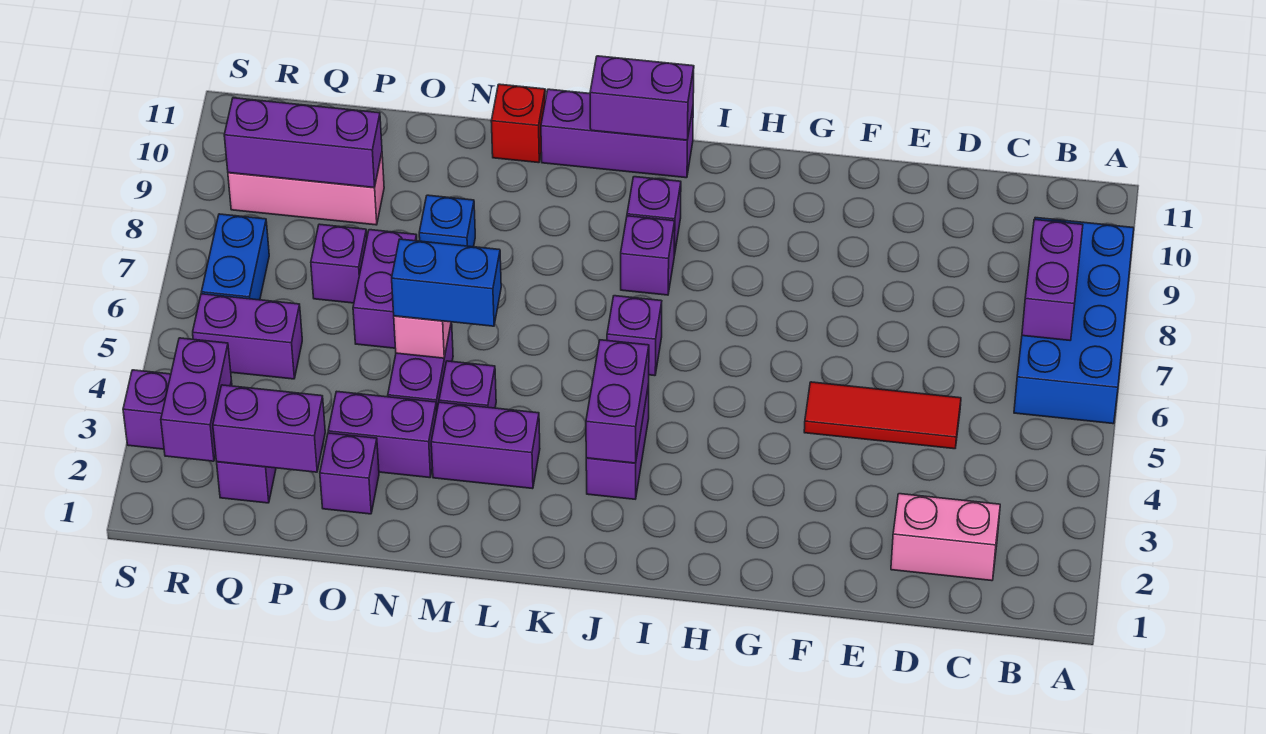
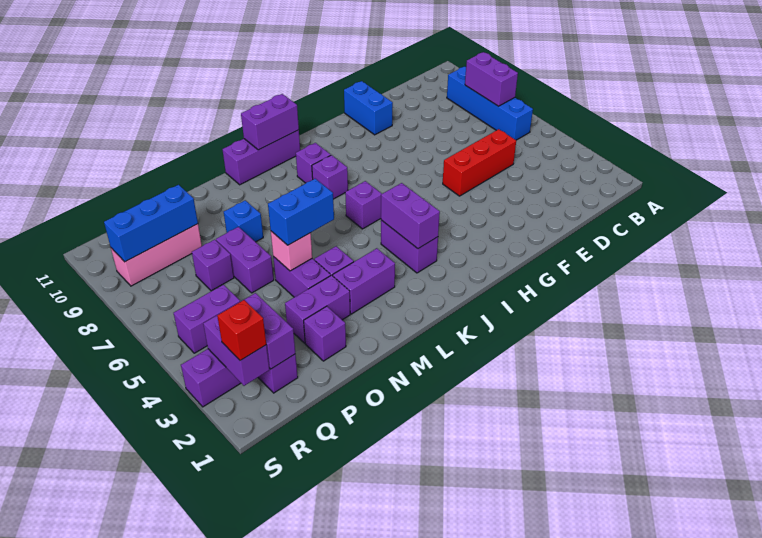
blue 2x4 brick [1014,218,1134,424] -> blue 1x4 brick [447,66,533,140]
pink 1x2 brick [891,494,1000,581] -> none
red 1x3 tile [804,382,961,449] -> red 1x3 brick [443,129,516,196]
red 1x1 brick [491,84,545,163] -> red 1x1 brick moved to [217,300,266,361]
purple 1x2 brick [213,385,325,472] -> purple 1x2 brick turned to [244,293,295,369]
purple 1x3 brick [224,98,382,188] -> blue 1x3 brick [104,185,198,262]
blue 1x2 brick [202,214,269,300] -> blue 1x2 brick moved to [344,81,393,135]

